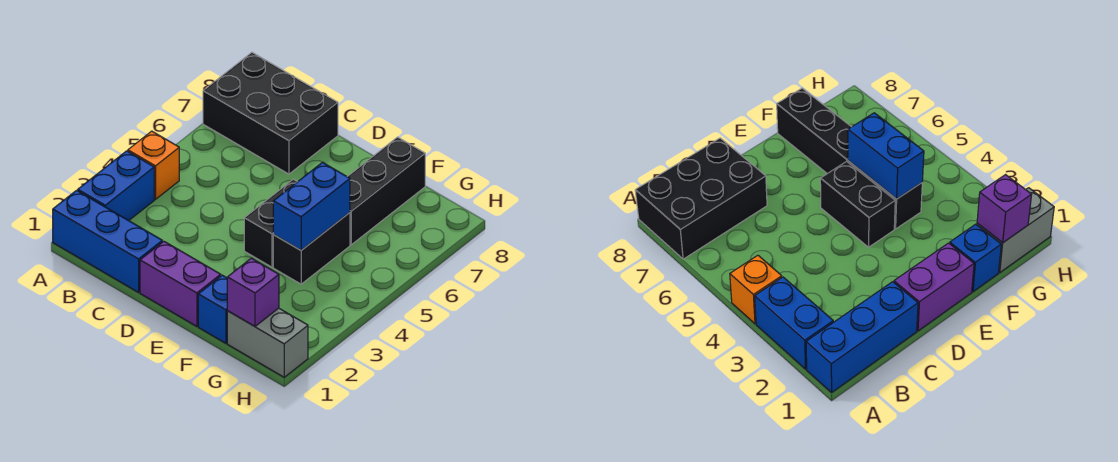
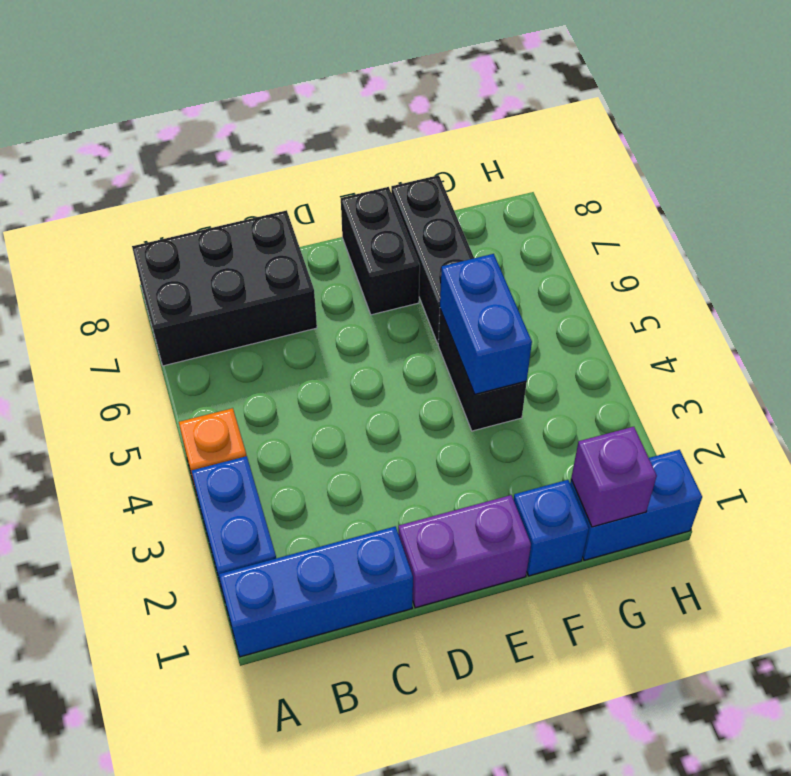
black 1x2 brick [244,179,297,267] -> black 1x2 brick moved to [341,187,420,315]
grey 1x2 brick [227,308,308,377] -> blue 1x2 brick [570,450,702,560]

